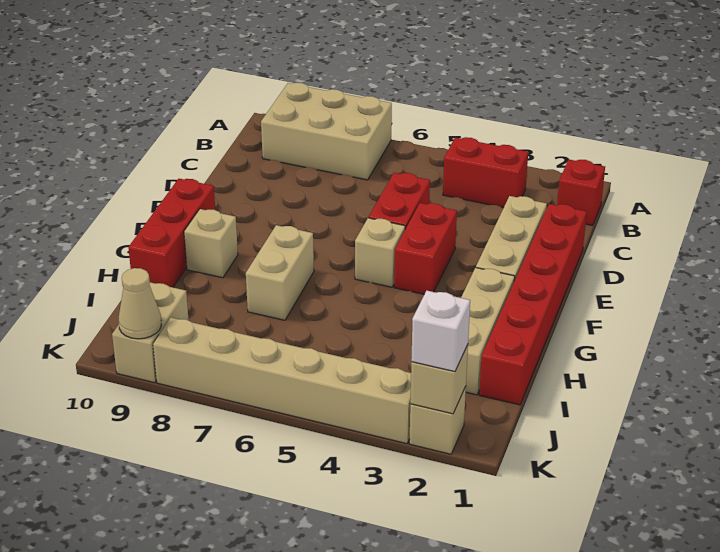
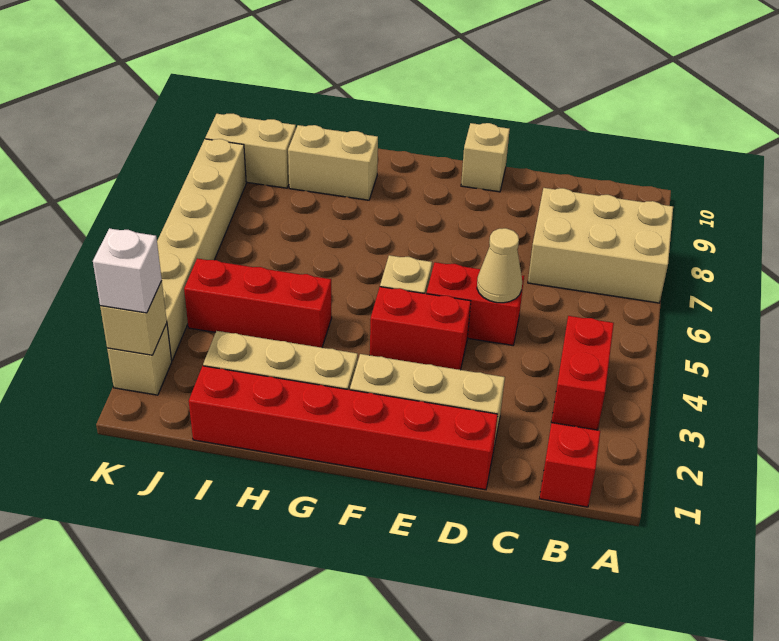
tan 2x3 brick [261,83,392,180] -> tan 2x3 brick turned to [528,188,673,303]
red 1x3 brick [128,179,215,287] -> red 1x3 brick moved to [184,258,332,348]
tan 1x2 brick [246,225,314,320] -> tan 1x2 brick moved to [288,125,378,200]
tan 1x1 brick [184,209,238,278] -> tan 1x1 brick moved to [461,123,510,192]
tan 1x1 cone [119,268,161,339] -> tan 1x1 cone moved to [477,228,522,303]

